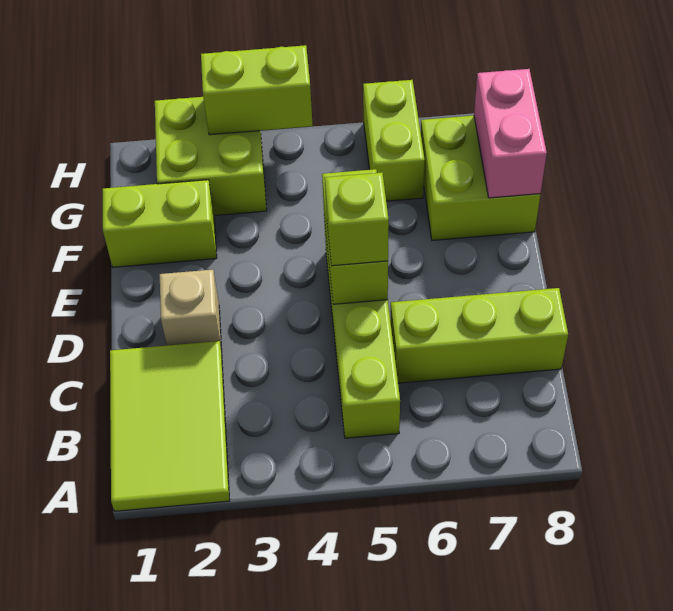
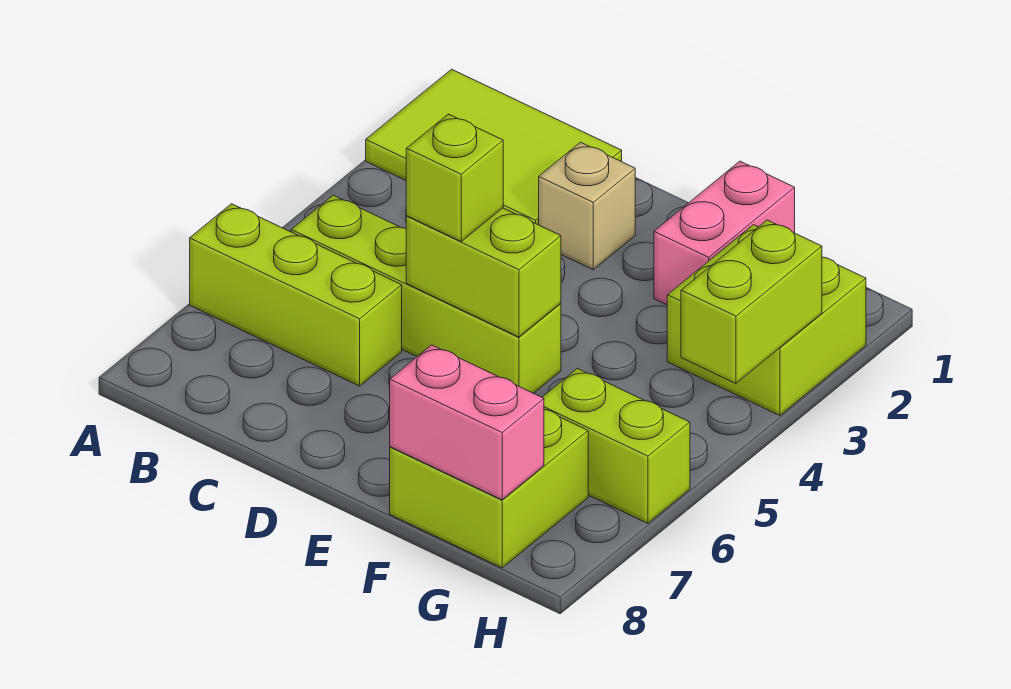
lime 1x3 brick [390,288,568,383] -> lime 1x3 brick turned to [190,204,402,386]
lime 1x2 brick [103,180,217,267] -> pink 1x2 brick [654,161,795,305]

